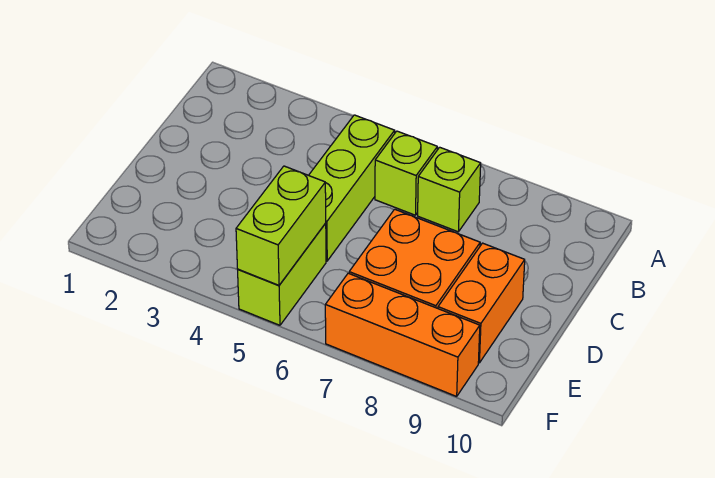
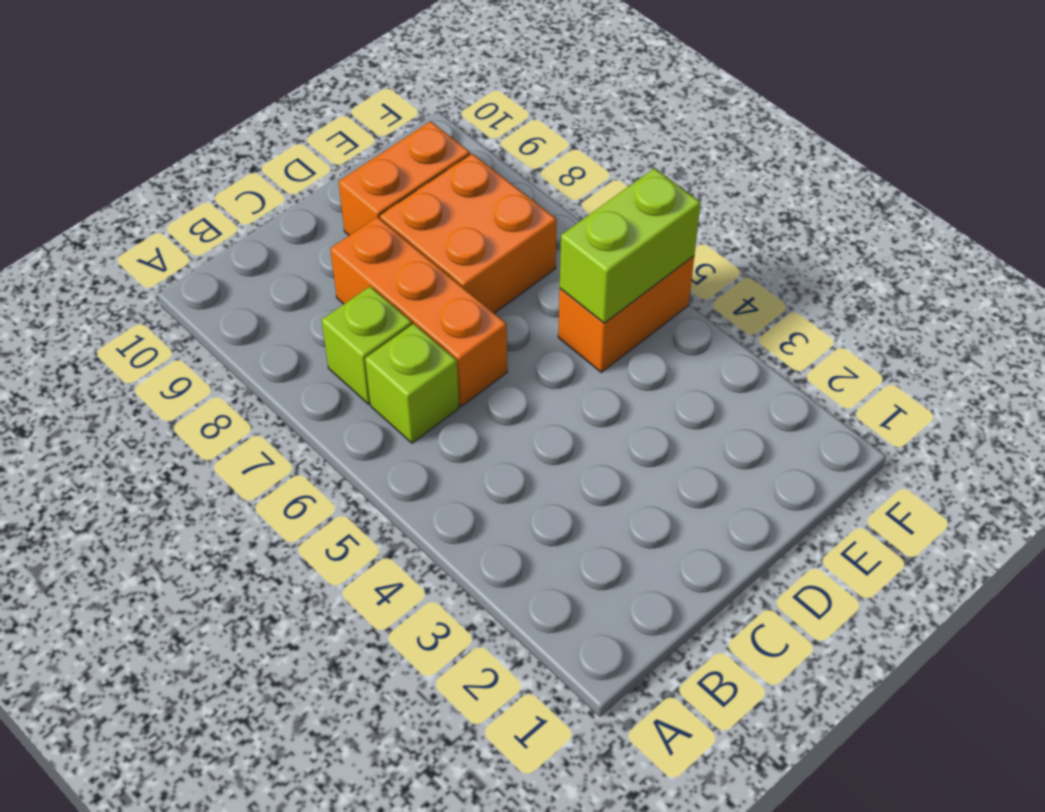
lime 1x3 brick [309,115,395,261] -> none
lime 1x2 brick [238,224,326,325] -> orange 1x2 brick [558,256,694,372]
orange 1x3 brick [325,273,480,396] -> orange 1x3 brick moved to [330,217,507,406]

